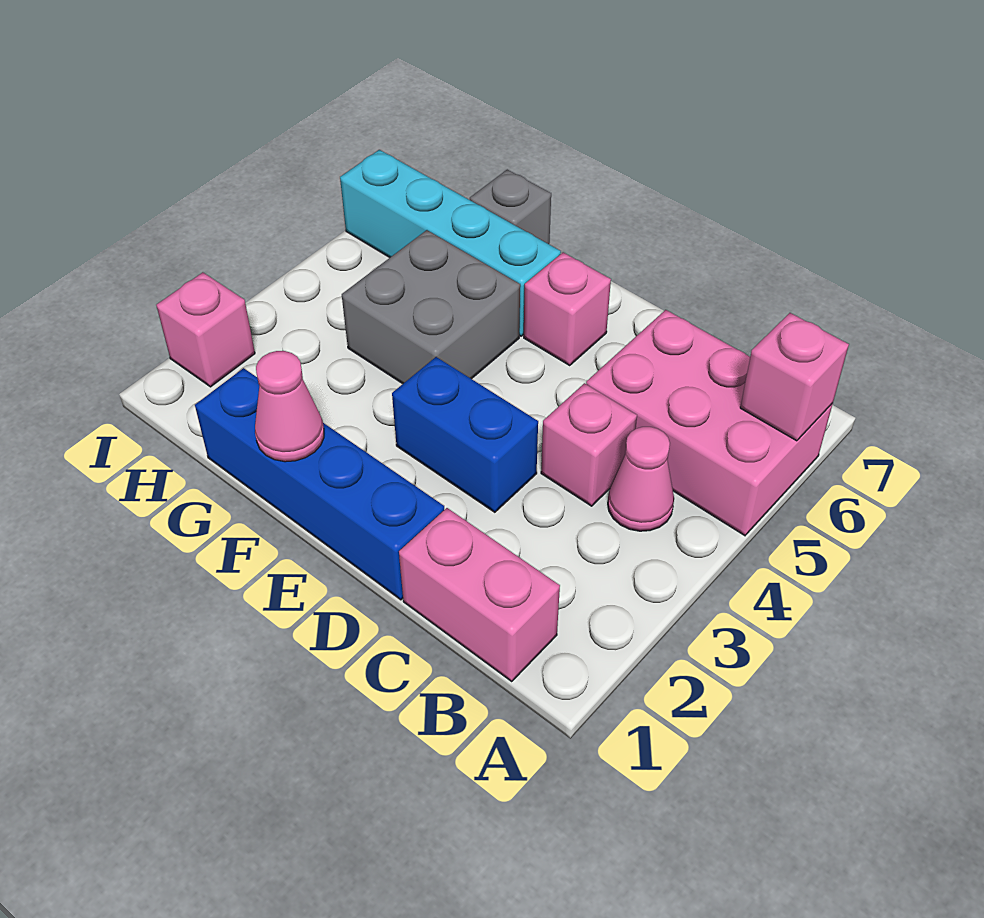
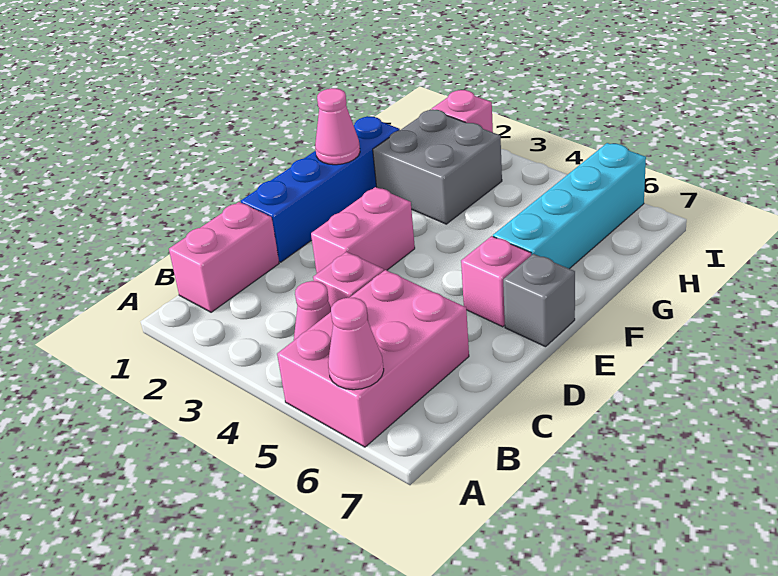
pink 1x1 brick [740,313,849,441] -> pink 1x1 cone [328,297,384,390]
blue 1x2 brick [392,357,538,512] -> pink 1x2 brick [311,187,415,273]
grey 2x2 brick [342,230,520,384] -> grey 2x2 brick moved to [373,109,502,224]
grey 1x1 brick [470,170,551,244] -> grey 1x1 brick moved to [503,254,575,347]

